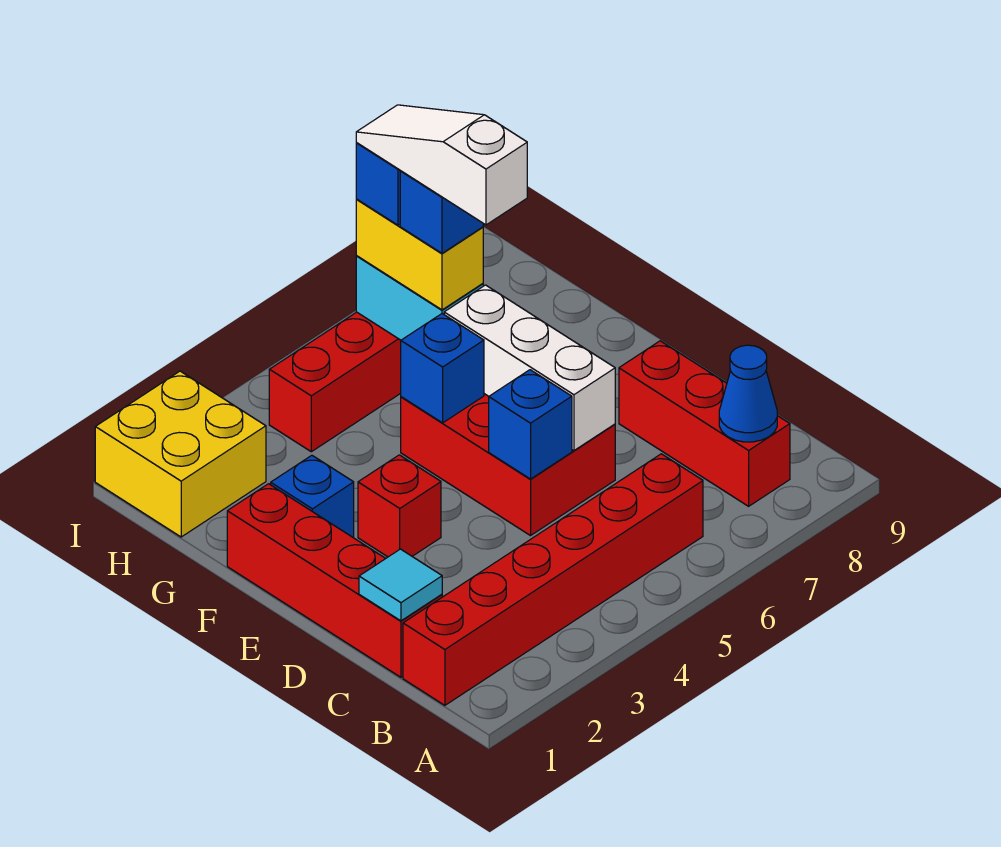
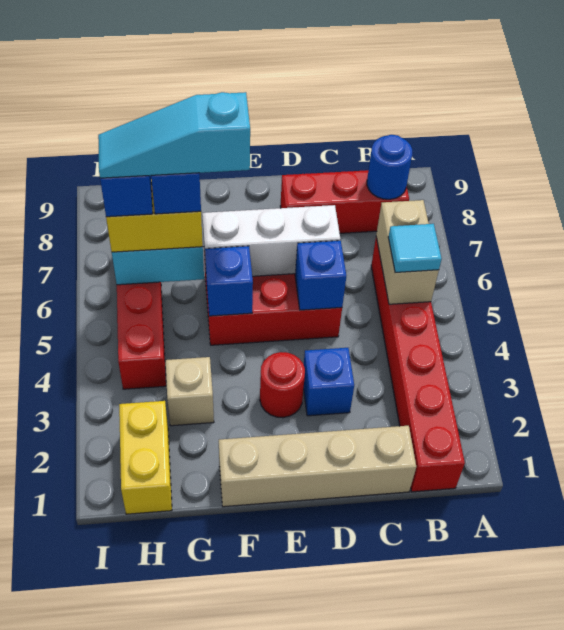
none -> tan 1x2 brick [376,200,439,304]
blue 1x1 cone [719,345,777,442] -> blue 1x1 round brick [367,135,412,199]
red 1x4 brick [227,484,442,677] -> tan 1x4 brick [219,426,416,507]
cyan 1x1 tile [359,549,442,621] -> cyan 1x1 tile moved to [388,224,442,272]
red 1x1 brick [358,455,441,557] -> red 1x1 round brick [260,352,305,418]
blue 1x1 brick [271,455,354,538] -> blue 1x1 brick moved to [304,348,354,416]
white 1x3 slope [356,105,527,225] -> cyan 1x3 slope [98,92,250,178]
none -> tan 1x1 brick [165,357,214,426]
yellow 2x2 brick [95,371,266,537] -> yellow 1x2 brick [119,401,172,514]

